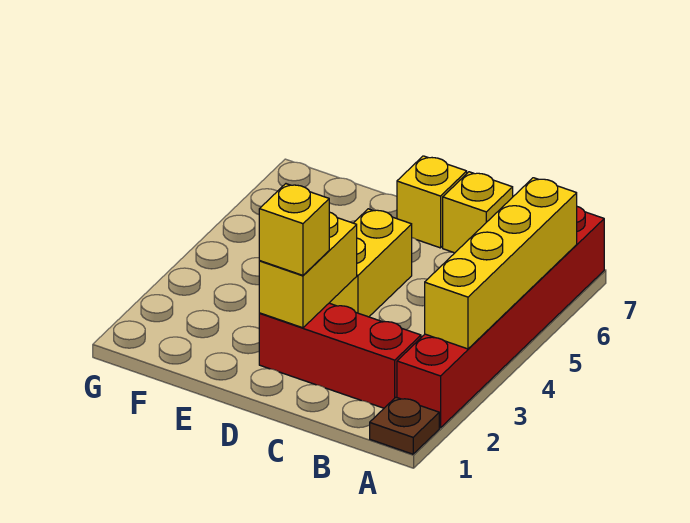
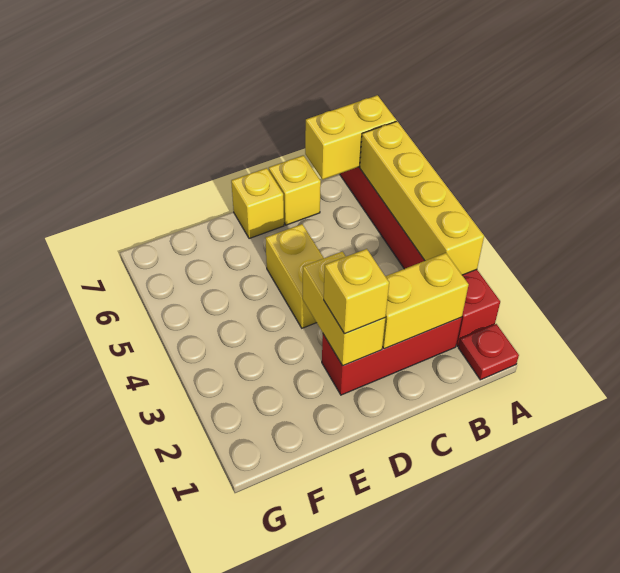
brown 1x1 plate [370,397,439,454] -> red 1x1 plate [459,324,519,380]
none -> yellow 1x2 brick [305,95,396,180]
none -> yellow 1x2 brick [382,253,469,349]

